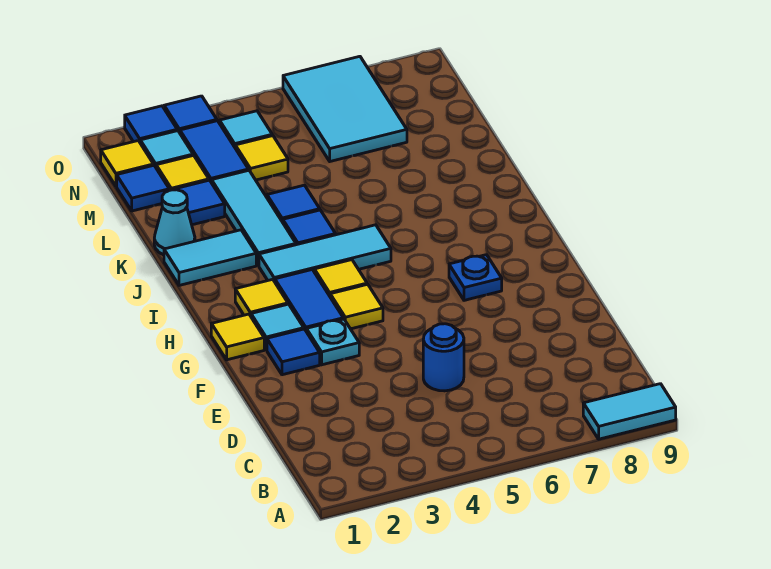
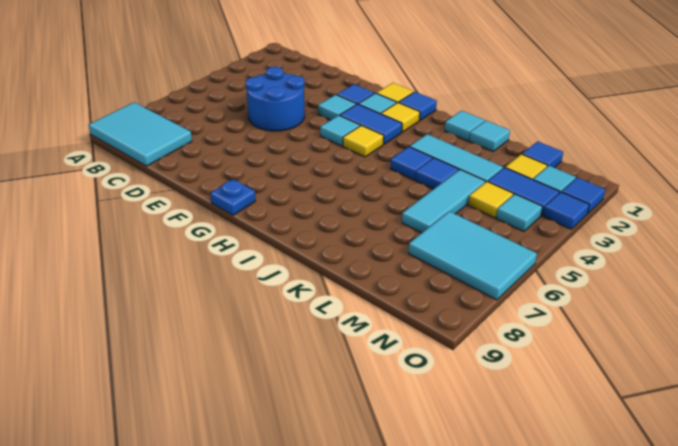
cyan 1x2 tile [583,384,676,439] -> cyan 2x3 tile [89,102,192,166]
blue 1x1 round brick [423,324,464,391] -> blue 2x2 round brick [246,67,305,131]
cyan 1x1 plate [306,319,359,365] -> cyan 1x1 tile [318,95,356,120]
yellow 1x1 tile [330,284,383,329] -> cyan 1x1 tile [320,115,360,146]
blue 1x1 plate [449,255,502,300] -> blue 1x1 plate moved to [210,179,256,215]
cyan 1x3 tile [259,225,391,282] -> cyan 1x3 tile moved to [402,170,486,233]
cyan 1x2 tile [164,230,256,285] -> cyan 1x1 tile [445,111,485,141]
cyan 1x1 cone [154,190,195,255] -> cyan 1x1 tile [469,121,510,152]
blue 1x1 tile [172,180,225,225] -> blue 1x1 tile moved to [399,92,437,121]
yellow 1x1 tile [101,141,154,186] -> none

